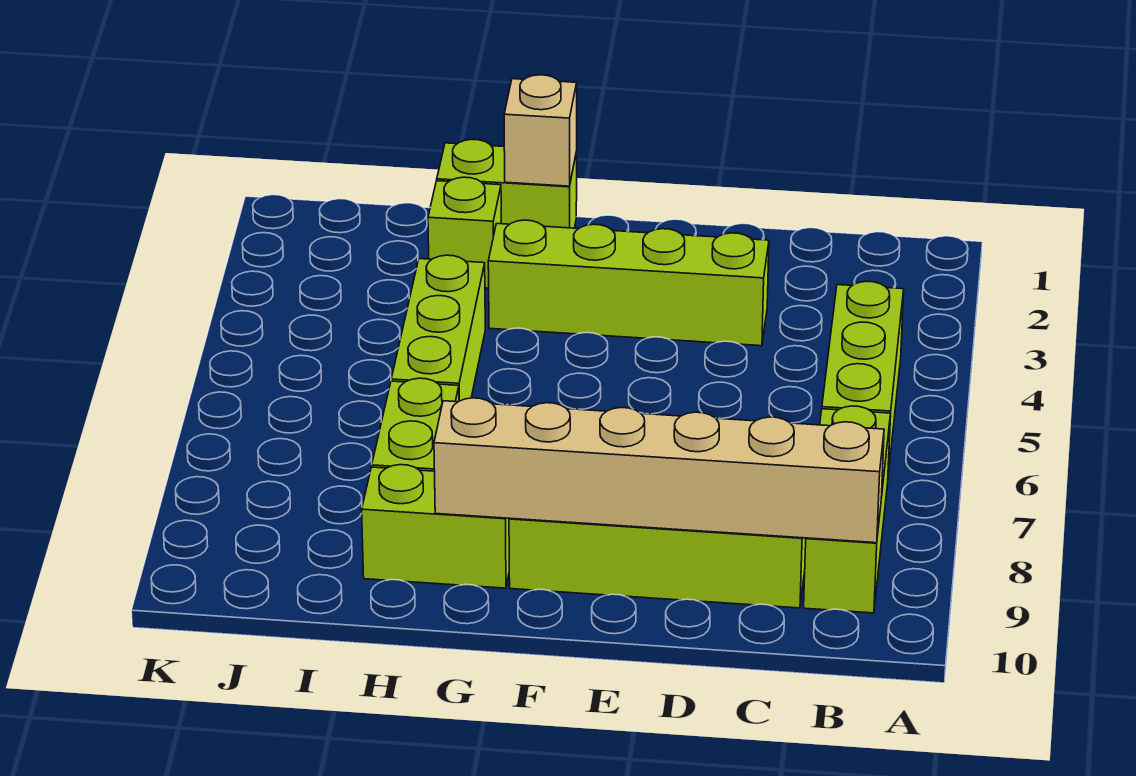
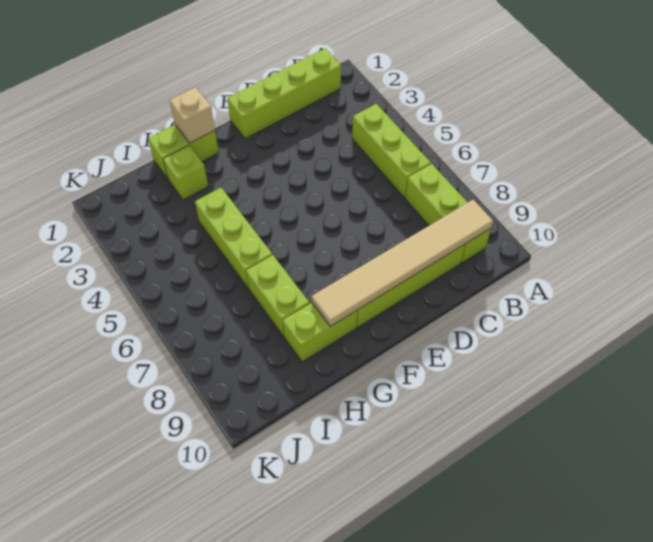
tan 1x6 brick [434,398,884,543] -> tan 1x6 tile [311,200,493,326]
lime 1x4 brick [488,220,769,346] -> lime 1x4 brick moved to [227,48,341,139]

